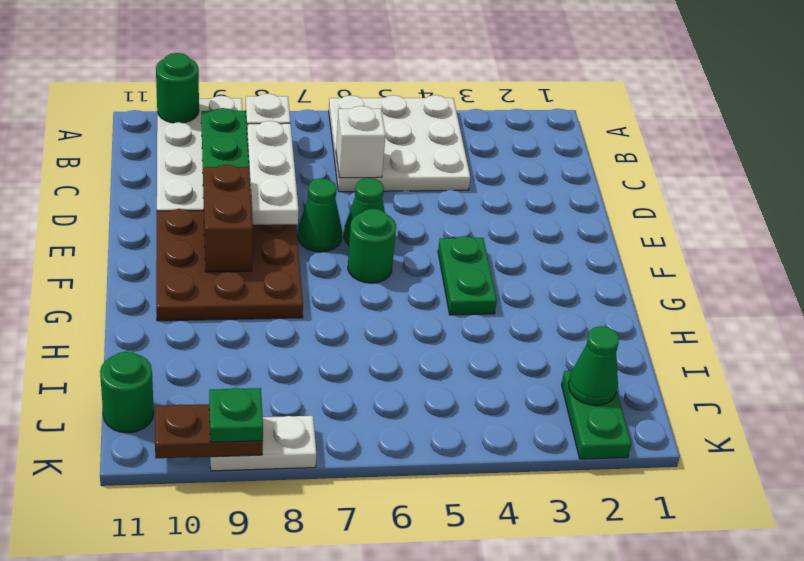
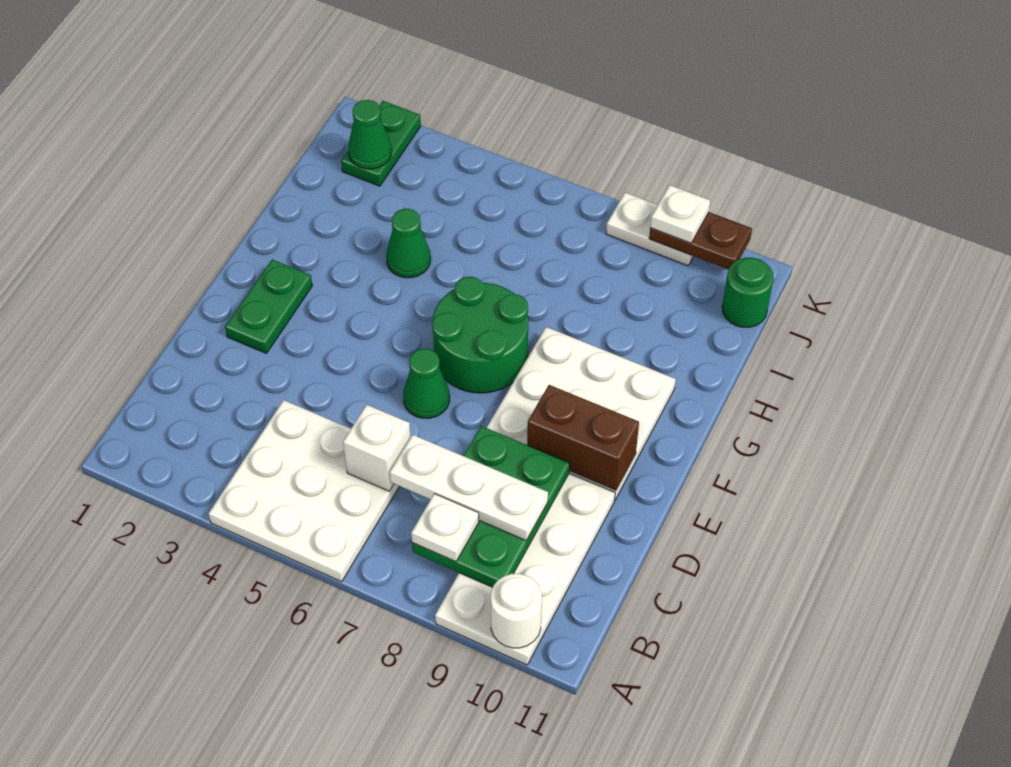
green 1x1 round brick [156,53,199,123] -> white 1x1 round brick [491,574,542,648]
white 1x3 plate [247,121,299,225] -> white 1x3 plate turned to [390,435,548,540]
green 1x1 cone [298,178,342,252] -> green 1x1 cone moved to [386,209,431,278]
brown 3x3 plate [156,209,303,321] -> white 3x3 plate [487,327,676,500]
brown 1x2 brick [203,164,253,272] -> brown 1x2 brick turned to [527,385,639,490]
green 1x2 plate [438,236,497,315] -> green 1x2 plate moved to [225,260,312,353]
green 1x1 round brick [348,209,396,283] -> green 2x2 round brick [432,277,528,393]
green 1x1 plate [209,388,263,442] -> white 1x1 plate [650,185,710,243]

